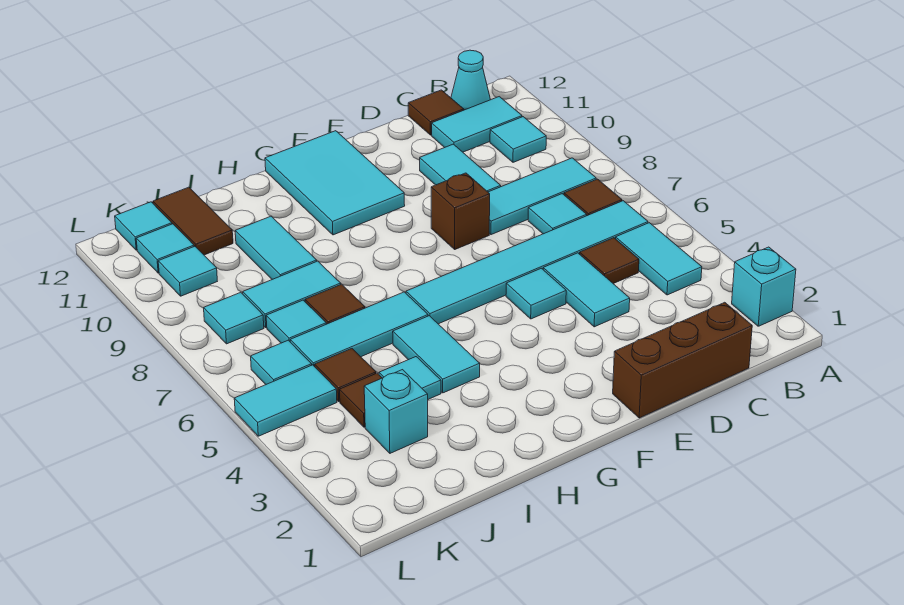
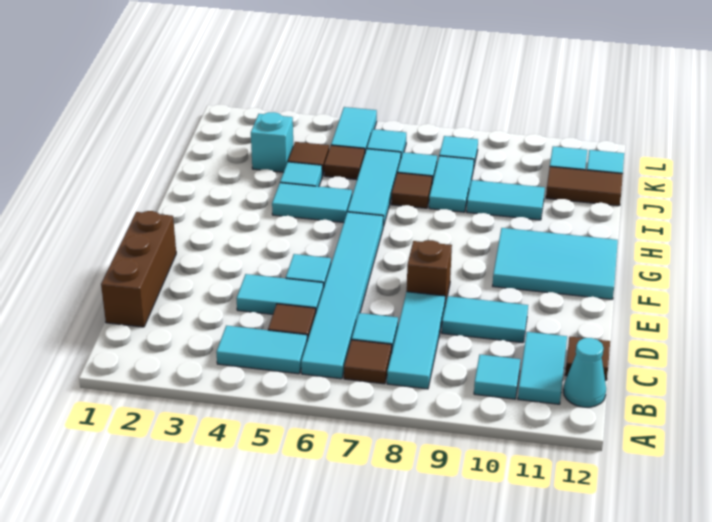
cyan 1x1 brick [732,247,796,326] -> none
cyan 1x1 tile [158,246,217,296] -> none

